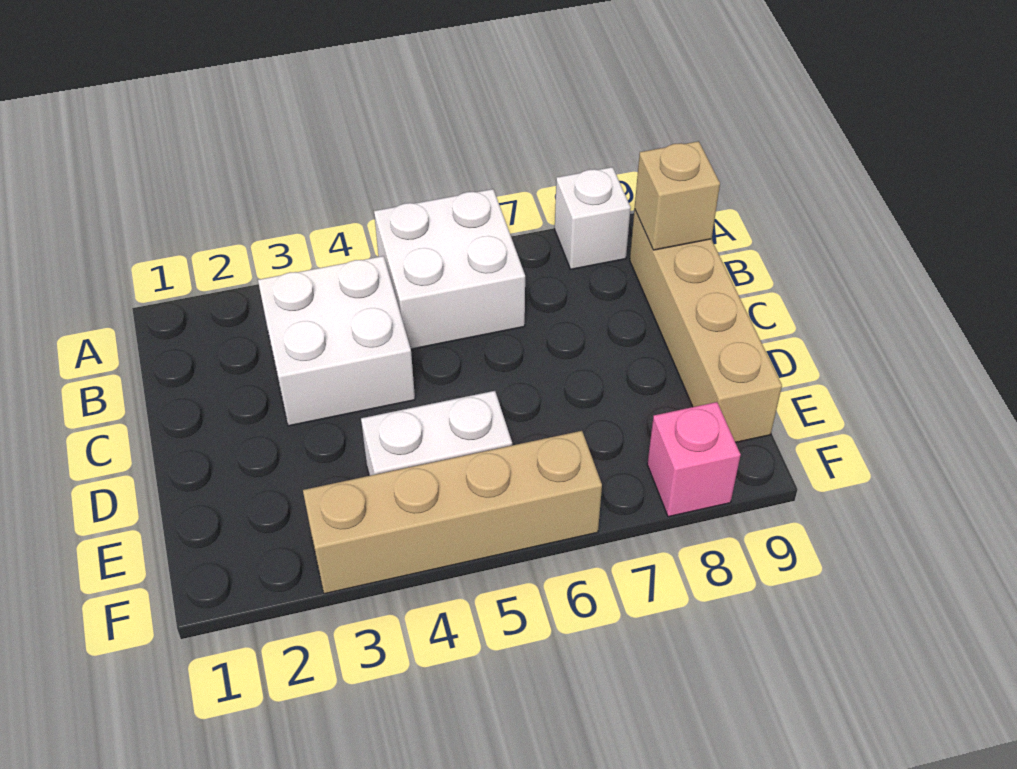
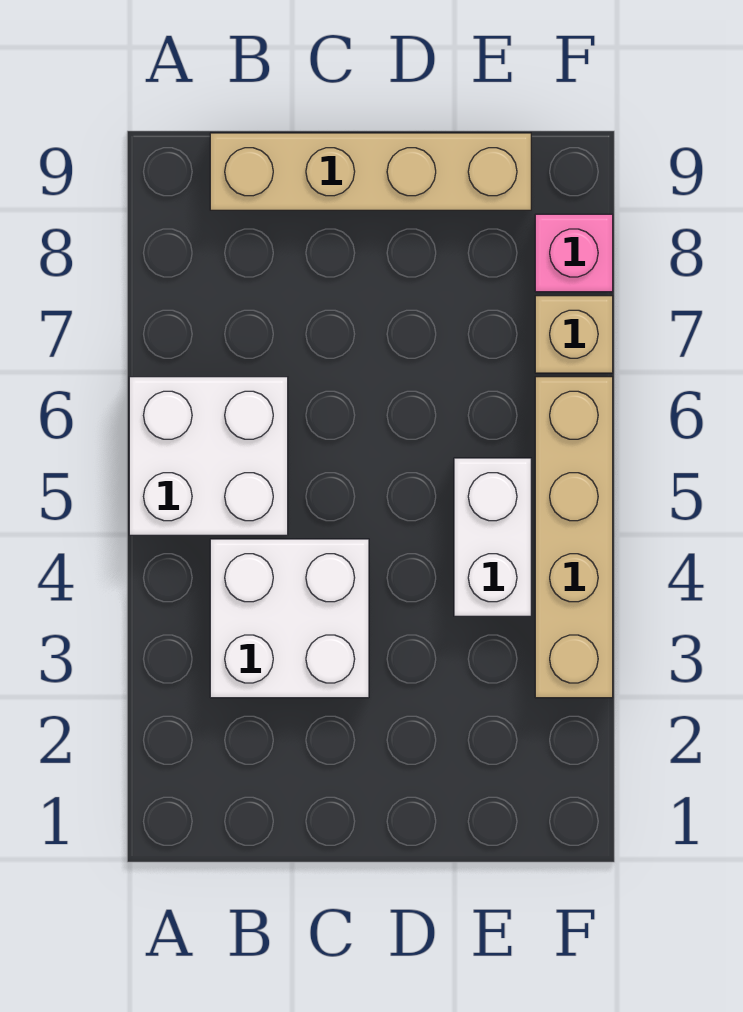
white 1x1 brick [555,167,631,269] -> none
tan 1x1 brick [635,141,720,250] -> tan 1x1 brick moved to [535,296,613,373]

